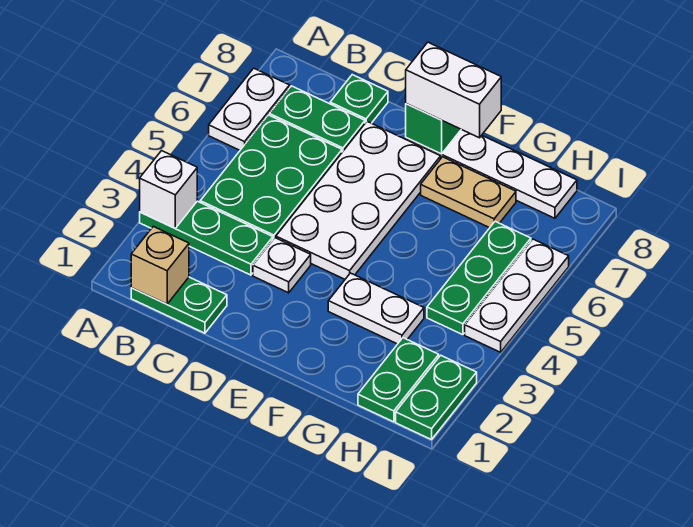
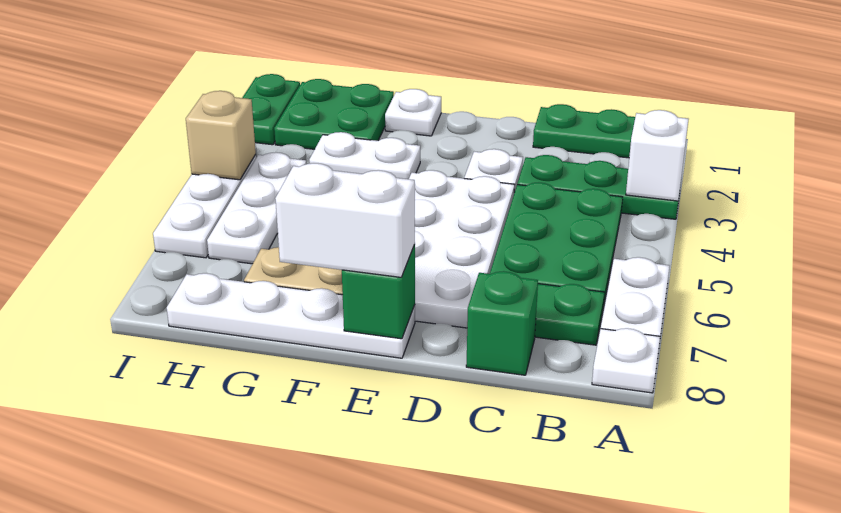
none -> white 1x1 plate [592,328,660,393]
tan 1x1 brick [131,226,189,304] -> tan 1x1 brick moved to [186,91,256,180]
green 1x1 plate [330,75,388,123] -> green 1x1 brick [466,271,538,375]
none -> white 1x1 plate [385,89,441,136]
green 1x2 plate [358,338,439,422] -> green 2x2 plate [274,79,394,149]
green 1x3 plate [427,221,531,335] -> white 1x3 plate [207,152,306,264]

